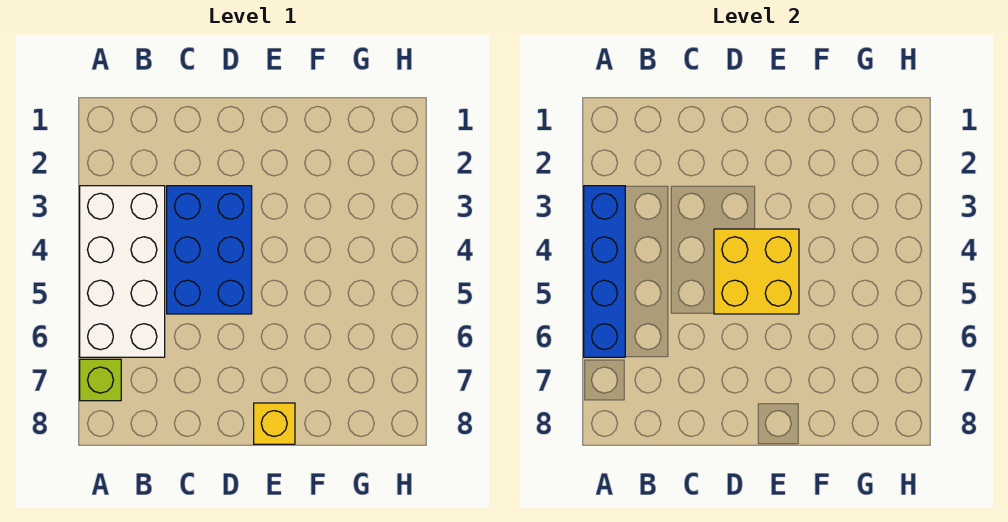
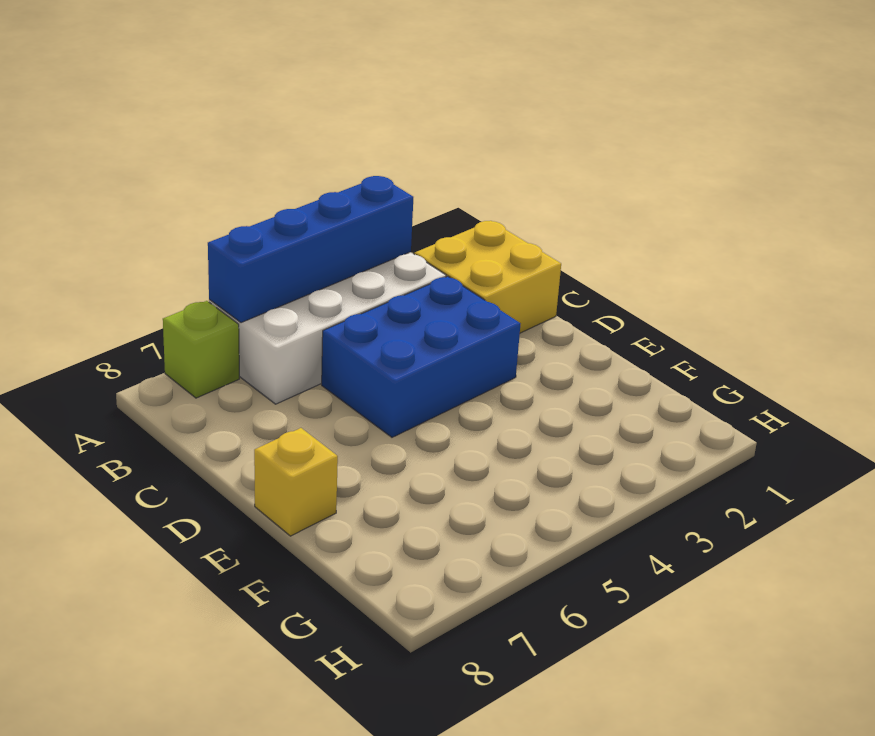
yellow 2x2 brick [714,229,799,314] -> yellow 2x2 brick moved to [414,221,561,333]

